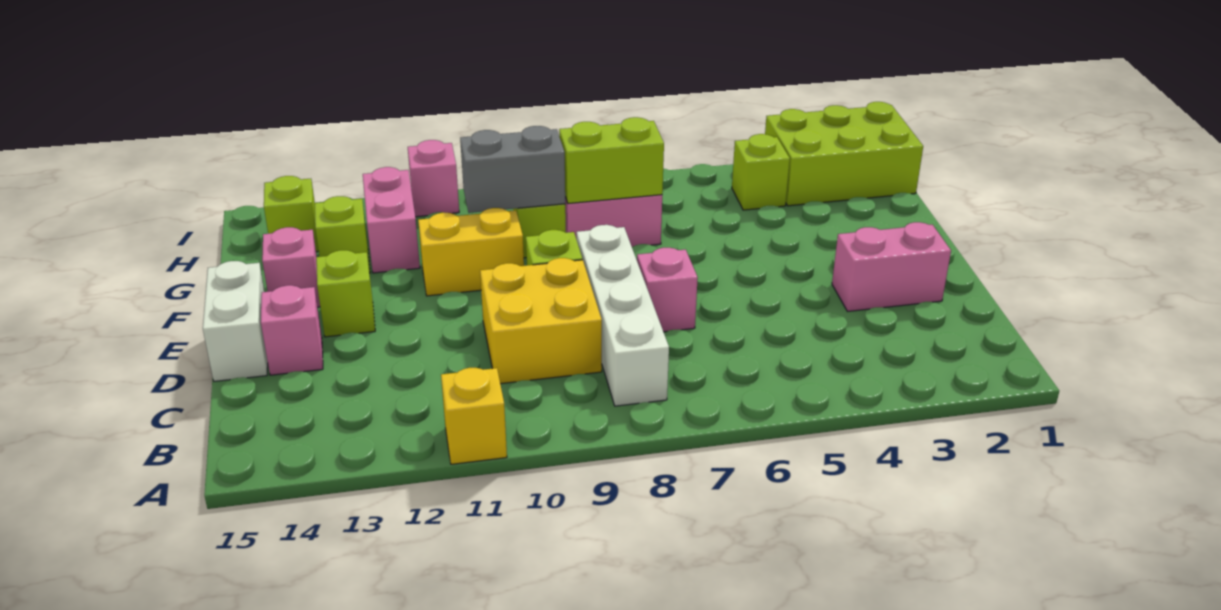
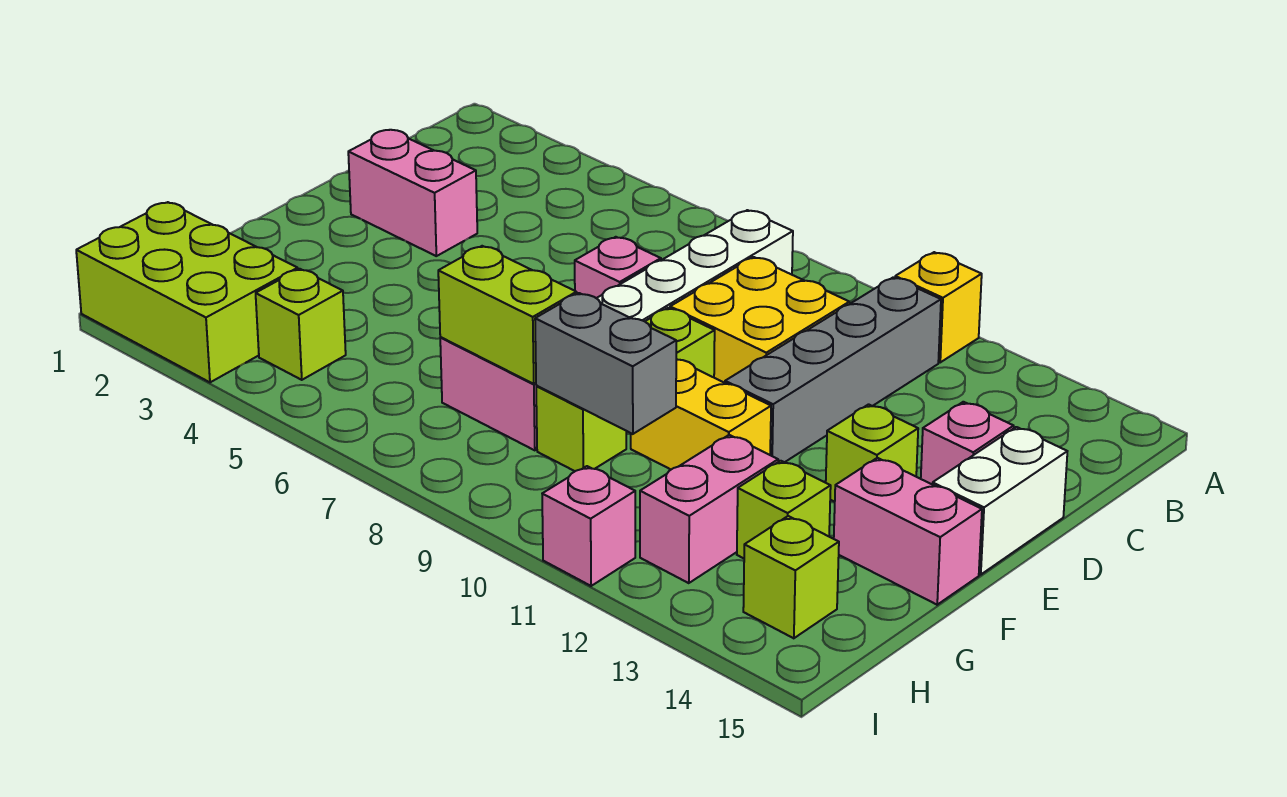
none -> grey 1x4 brick [725,277,941,462]
pink 1x1 brick [262,227,320,307] -> pink 1x2 brick [834,458,982,605]

